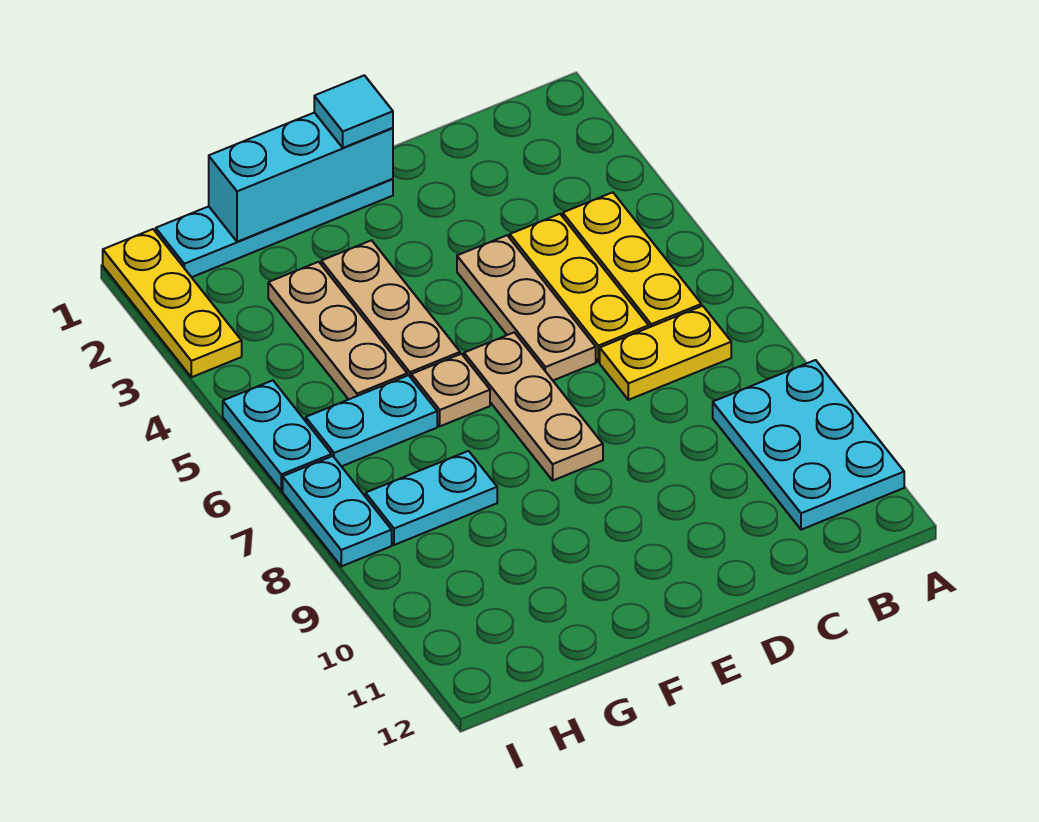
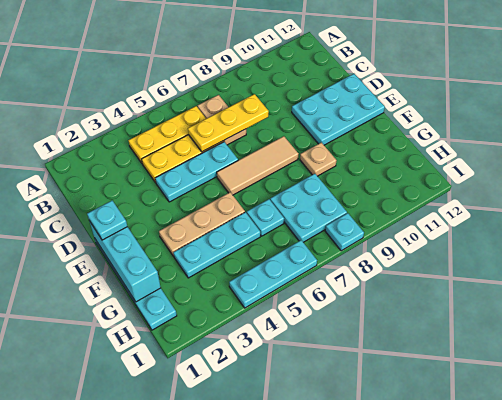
cyan 2x3 plate [713,360,904,530] -> cyan 2x3 plate moved to [292,74,385,145]
yellow 1x2 plate [600,306,731,400] -> tan 1x2 plate [197,95,246,145]
tan 1x3 plate [457,235,596,380] -> cyan 1x3 plate [155,142,238,202]
cyan 1x1 tile [314,75,393,148] -> cyan 1x1 plate [87,201,127,240]
tan 1x3 plate [464,332,603,480] -> tan 1x3 tile [217,136,298,195]
tan 1x1 plate [411,354,490,426] -> tan 1x1 plate moved to [300,142,337,176]
tan 1x3 plate [268,262,407,399] -> cyan 1x3 plate [173,212,260,278]
cyan 1x2 plate [306,375,437,466] -> cyan 1x1 plate [247,199,284,236]
cyan 1x2 plate [366,451,497,545] -> cyan 2x2 plate [270,174,347,242]
yellow 1x3 plate [103,229,242,377] -> yellow 1x3 plate moved to [188,94,269,152]
cyan 1x2 plate [223,380,332,491] -> cyan 1x3 plate [229,240,317,308]
cyan 1x2 plate [283,456,392,566] -> cyan 1x1 plate [325,213,364,251]

